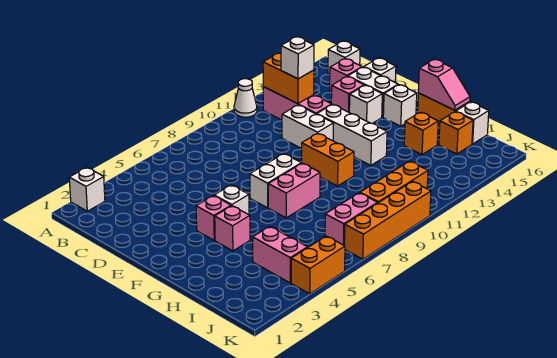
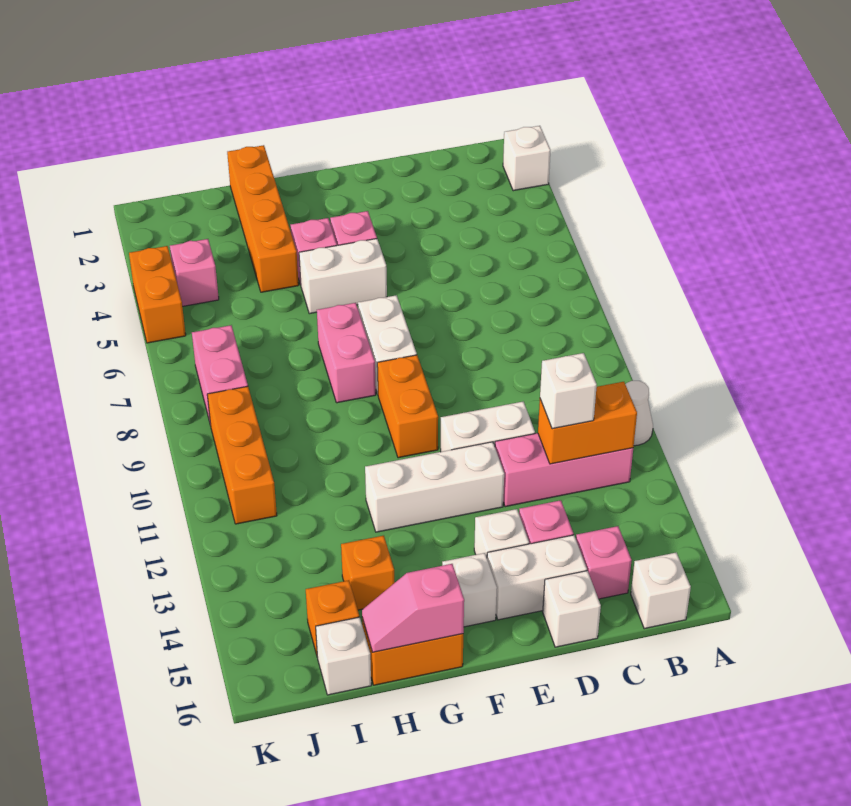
white 1x1 brick [214,185,249,215] -> white 1x2 brick [299,239,387,314]
orange 1x2 brick [302,133,354,186] -> orange 1x2 brick turned to [377,355,438,458]
pink 1x2 brick [253,226,308,283] -> pink 1x1 brick [170,239,219,306]
orange 1x4 brick [344,181,431,259] -> orange 1x4 brick moved to [227,145,299,292]

